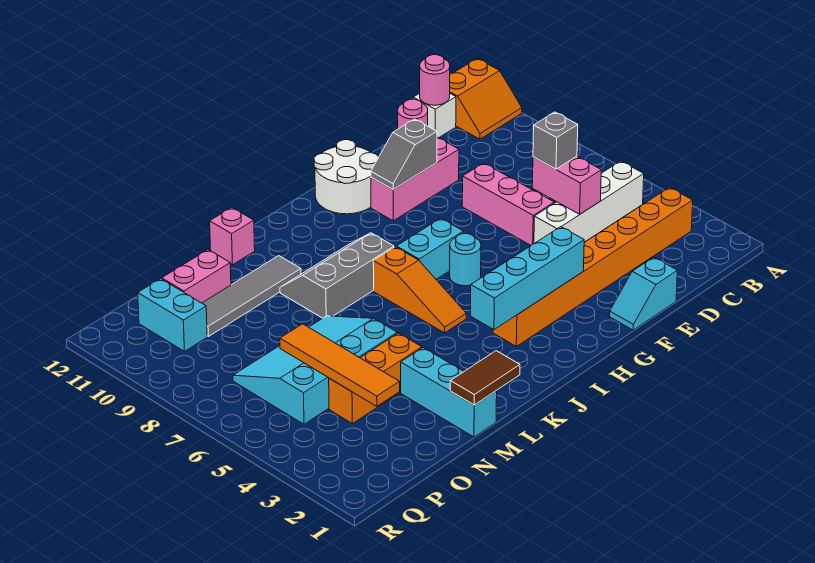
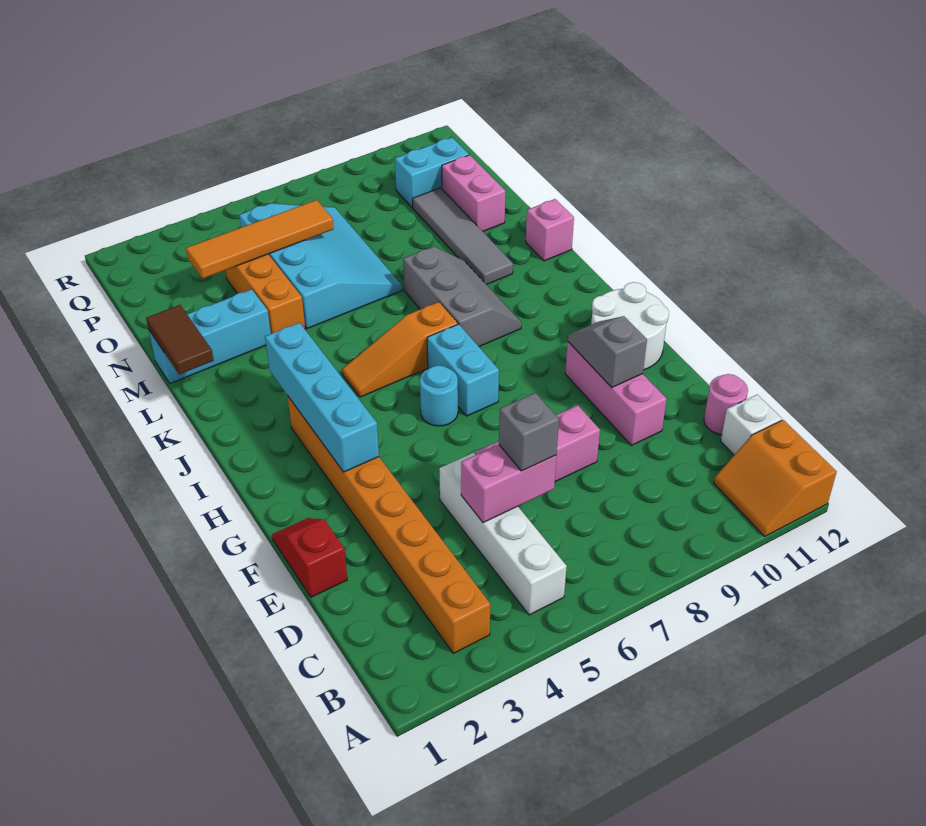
pink 1x1 round brick [420,55,450,105] -> none
cyan 1x2 slope [610,257,677,330] -> red 1x2 slope [272,518,347,597]

